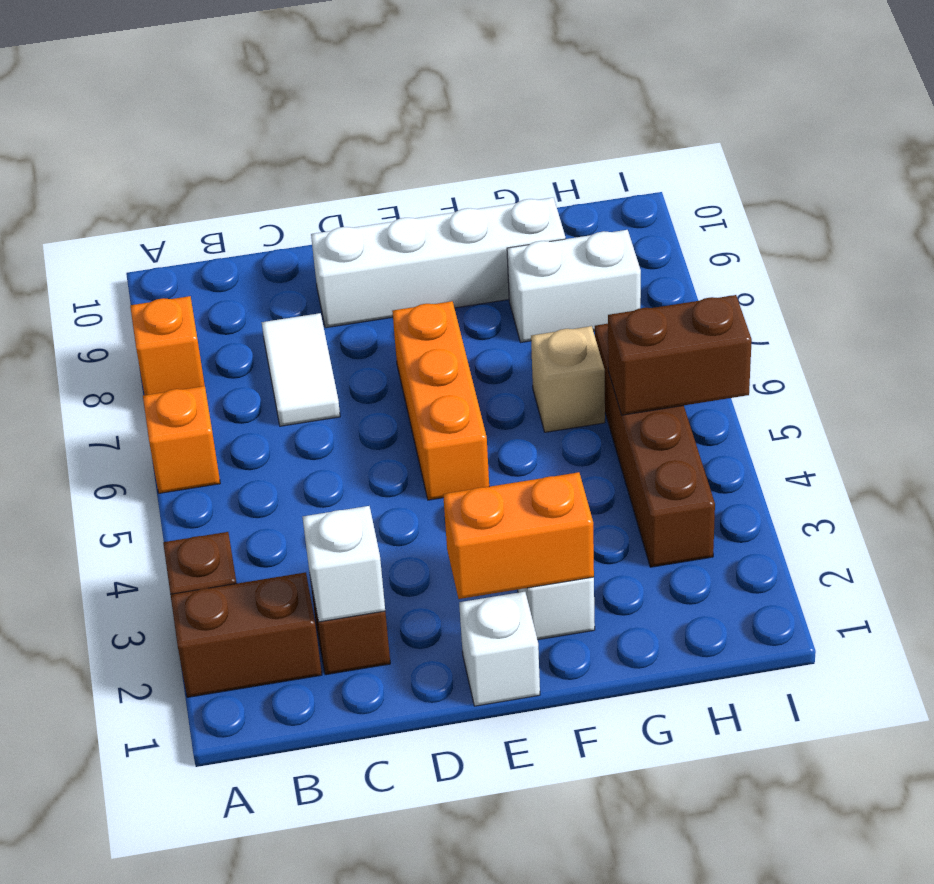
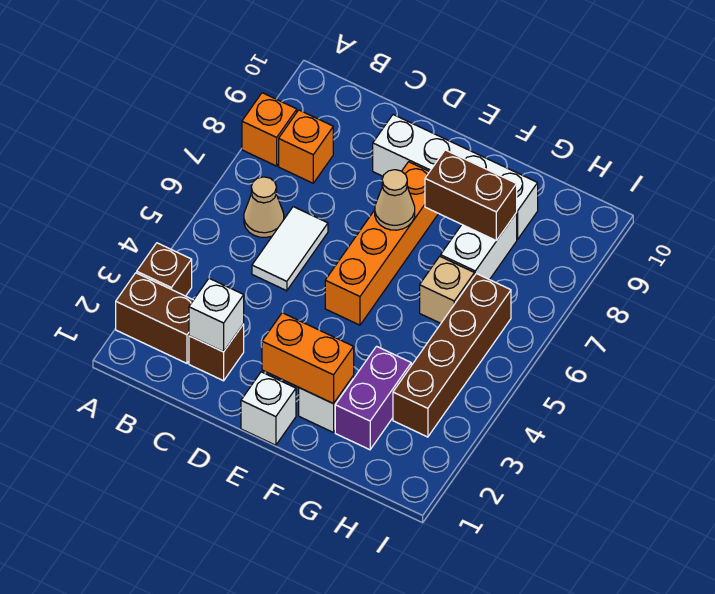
orange 1x1 brick [143,386,220,493] -> orange 1x1 brick moved to [279,110,333,183]
none -> tan 1x1 cone [244,177,284,237]
white 1x2 tile [262,313,340,426] -> white 1x2 tile moved to [252,207,328,291]
orange 1x3 brick [392,301,489,500] -> orange 1x4 brick [325,162,438,325]
none -> tan 1x1 cone [375,170,415,230]
none -> purple 1x2 brick [335,346,411,450]
white 1x2 brick [507,230,641,342] -> white 1x2 brick turned to [441,213,517,280]
brown 1x2 brick [608,295,752,415] -> brown 1x2 brick moved to [425,150,517,241]

